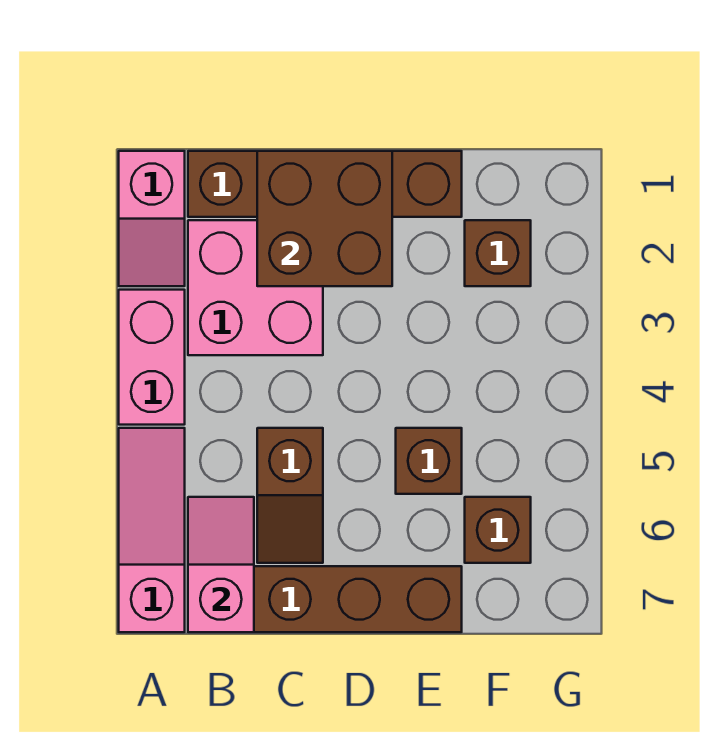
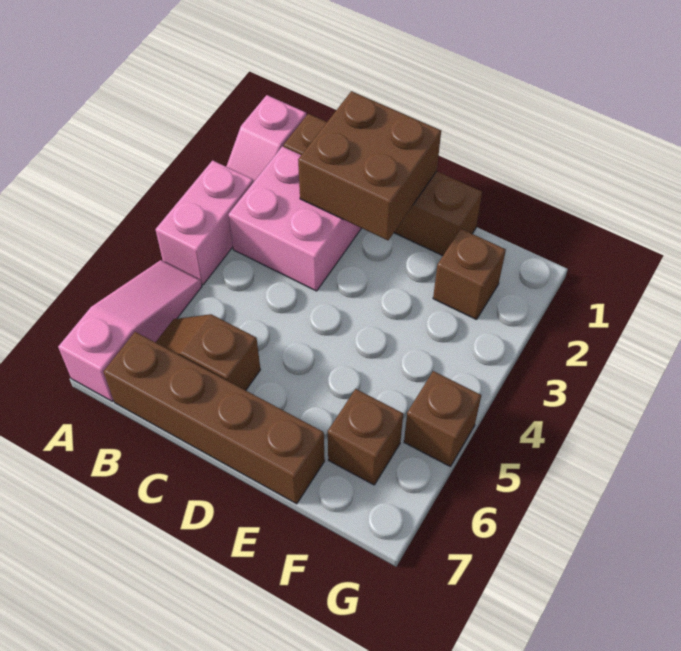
pink 1x2 slope [188,497,254,632] -> none
brown 1x2 slope [257,428,323,563] -> brown 1x2 slope turned to [156,314,260,390]
brown 1x1 brick [396,428,462,494] -> brown 1x1 brick moved to [404,371,481,467]

